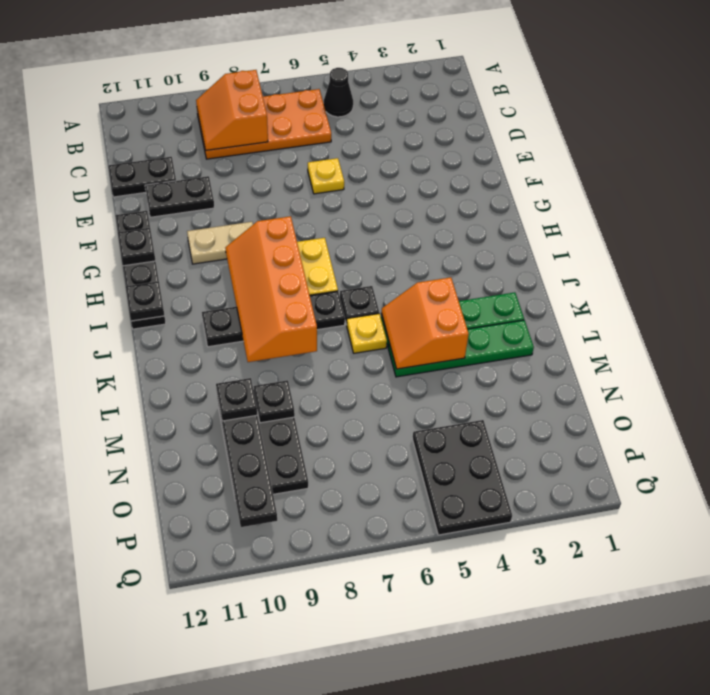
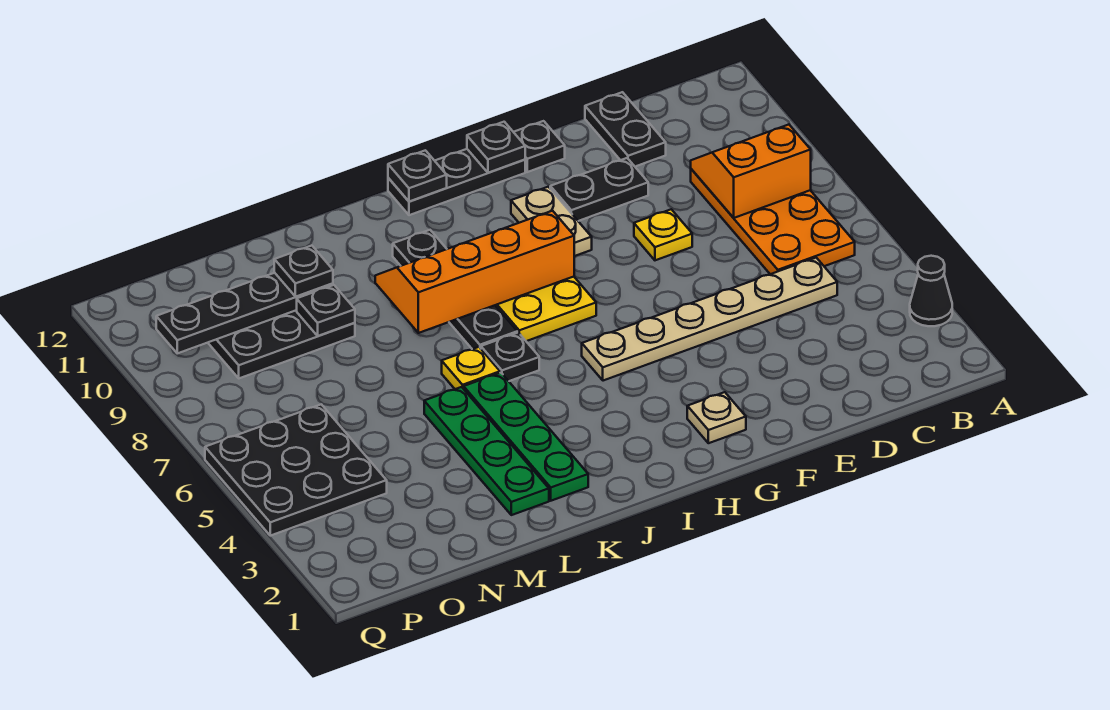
black 1x1 cone [324,68,353,117] -> black 1x1 cone moved to [910,256,952,326]
none -> tan 1x6 plate [582,258,837,381]
yellow 1x1 plate [308,158,344,194] -> yellow 1x1 plate moved to [634,209,692,260]
black 1x2 plate [145,176,214,217] -> black 1x2 plate turned to [550,158,648,221]
none -> tan 1x1 plate [687,392,746,443]
orange 2x2 slope [381,277,469,369] -> none
black 2x3 plate [413,420,512,535] -> black 3x3 plate [205,404,387,536]

